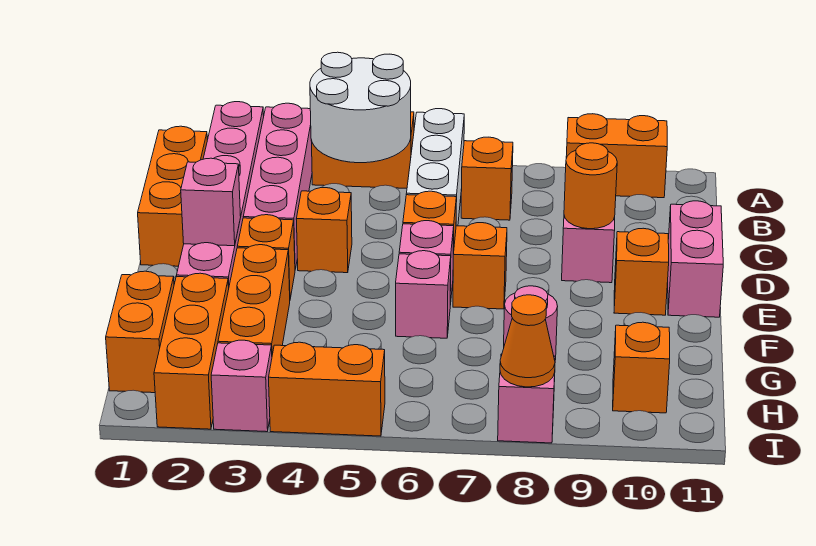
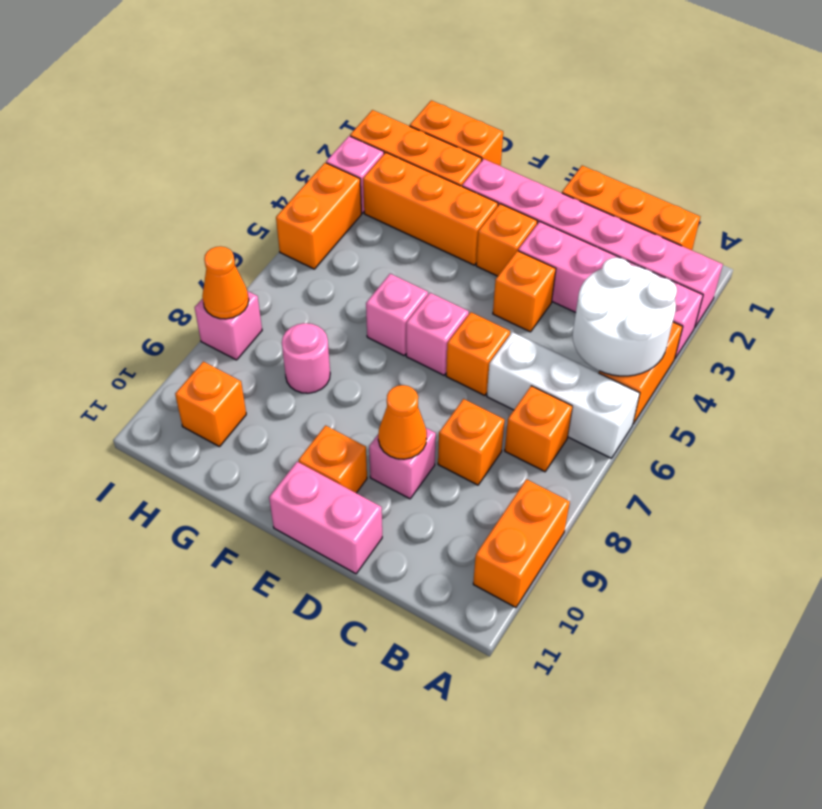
orange 1x1 round brick [564,143,617,229] -> orange 1x1 cone [378,385,427,459]
pink 1x1 brick [181,158,241,246] -> none
orange 1x1 brick [453,223,507,309] -> orange 1x1 brick moved to [438,399,505,485]

